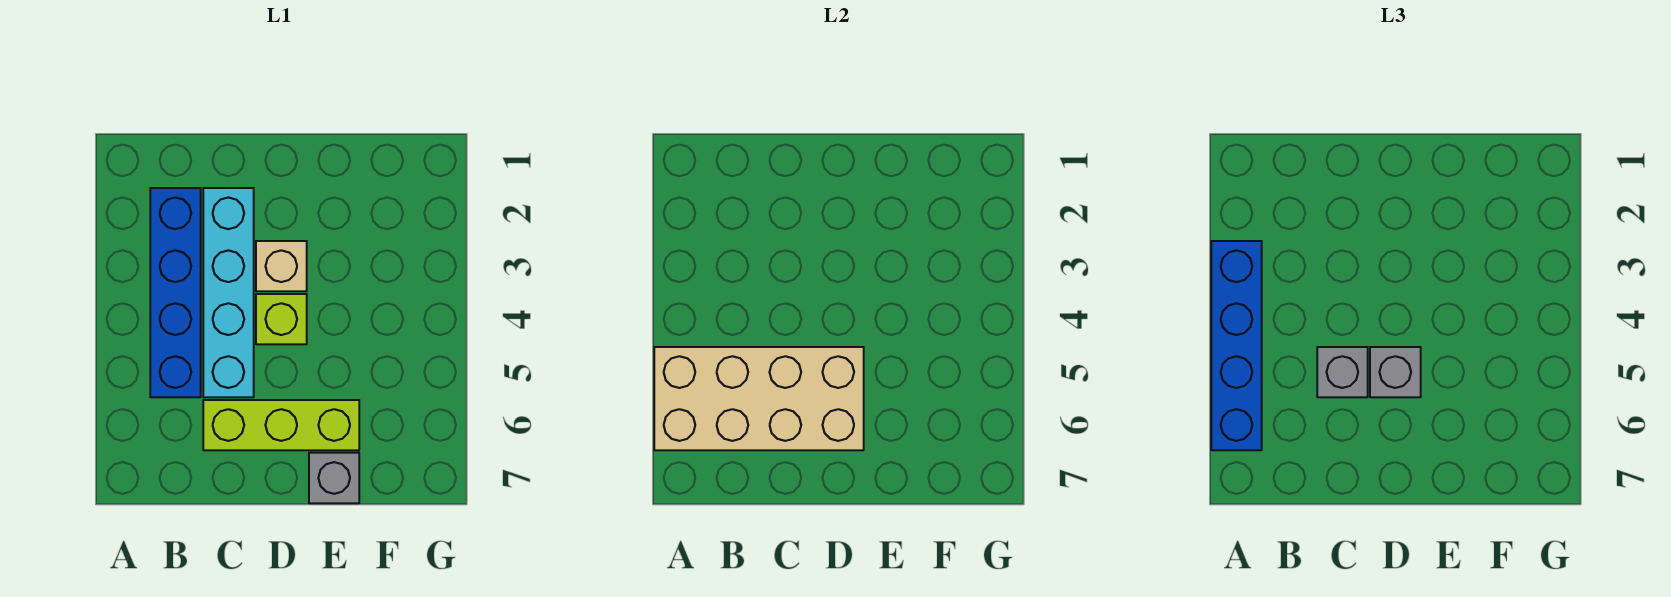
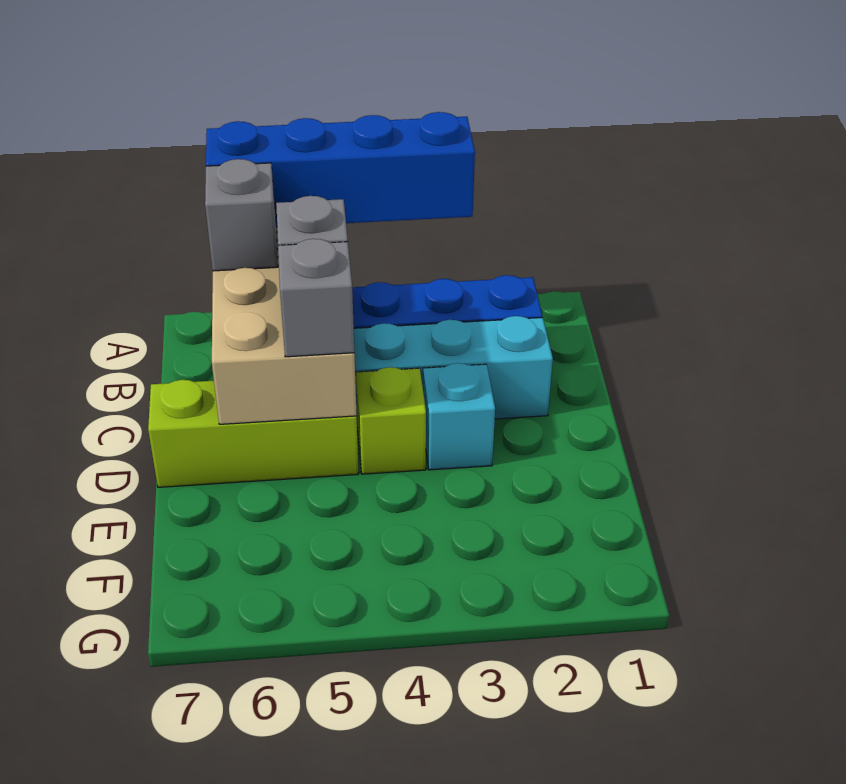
lime 1x3 brick [203,400,359,450] -> lime 1x3 brick turned to [148,380,358,487]
tan 1x1 brick [256,241,307,291] -> cyan 1x1 brick [423,363,495,470]
grey 1x1 brick [309,453,359,503] -> grey 1x1 brick moved to [205,159,278,271]

